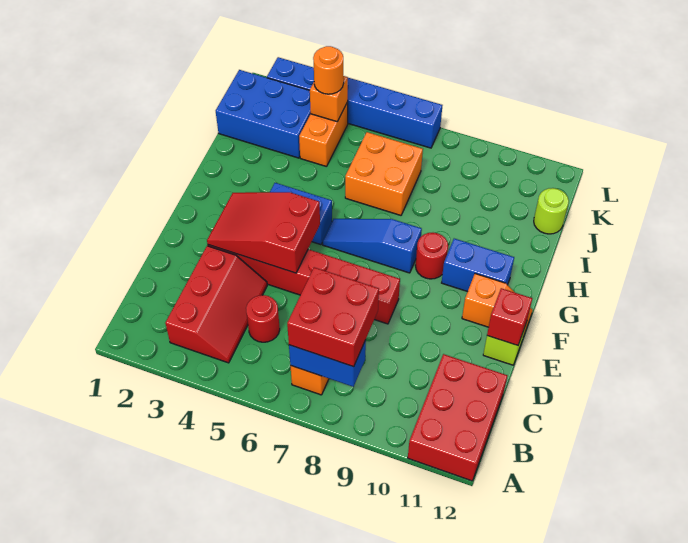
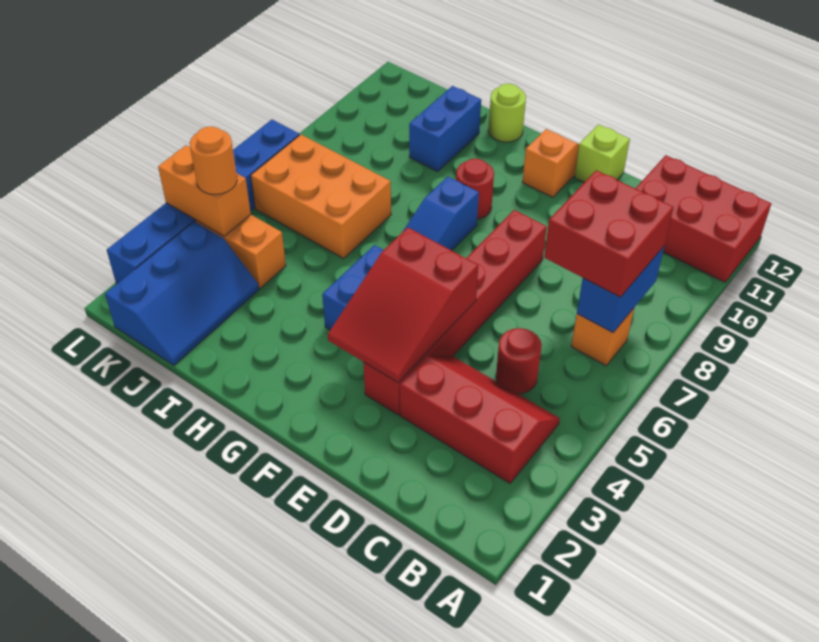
red 1x1 brick [487,288,532,345] -> none
blue 1x2 brick [442,239,514,292] -> blue 1x2 brick moved to [409,86,481,171]
orange 2x2 brick [345,132,423,215] -> orange 2x3 brick [251,135,391,258]
blue 2x3 brick [216,70,311,158] -> blue 2x3 slope [105,221,259,365]
lime 1x1 round brick [534,188,569,234] -> lime 1x1 round brick moved to [488,84,526,142]
orange 1x1 brick [310,76,348,122] -> orange 1x2 brick [158,145,251,236]

